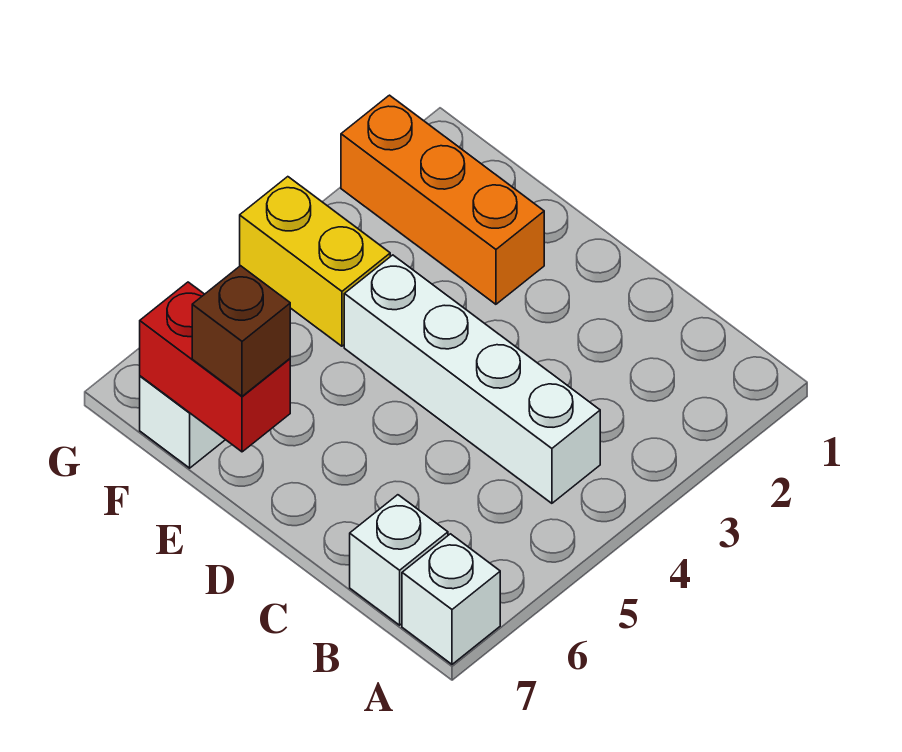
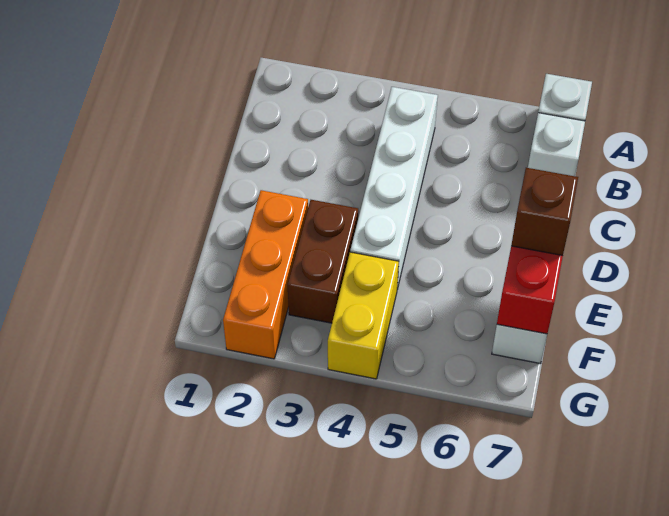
none -> brown 1x2 brick [288,200,358,323]

